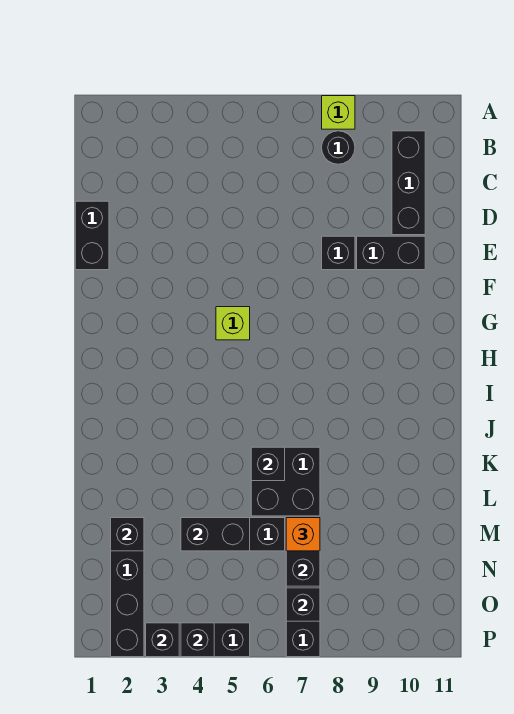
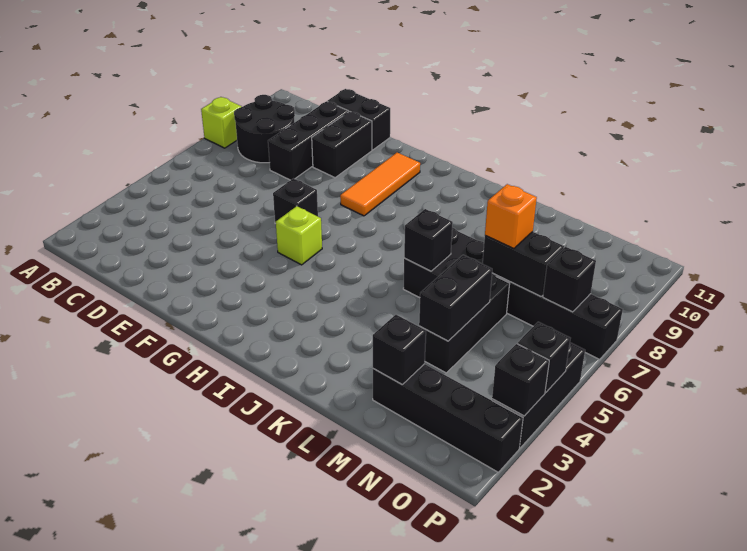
black 1x1 round brick [322,131,355,164] -> black 2x2 round brick [234,95,295,163]
black 1x3 brick [392,131,425,235] -> black 1x3 brick turned to [268,101,348,180]
black 1x2 brick [75,201,109,270] -> black 1x2 brick moved to [327,89,390,150]
black 1x1 brick [322,236,355,270] -> black 1x1 brick moved to [273,178,318,224]
none -> orange 1x3 tile [340,153,420,216]

